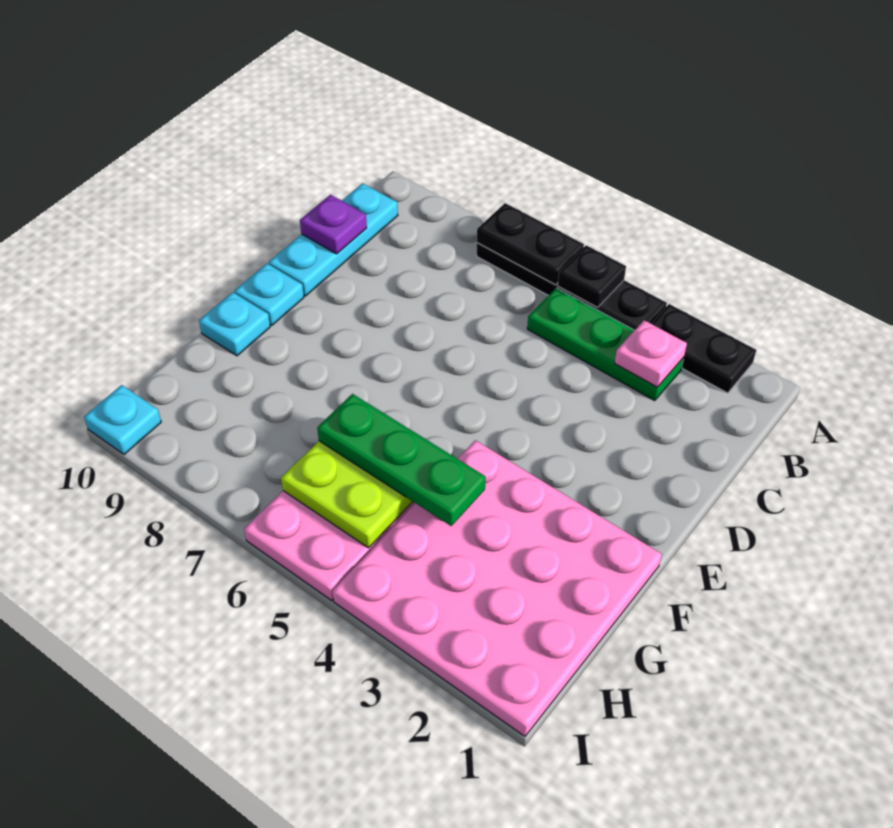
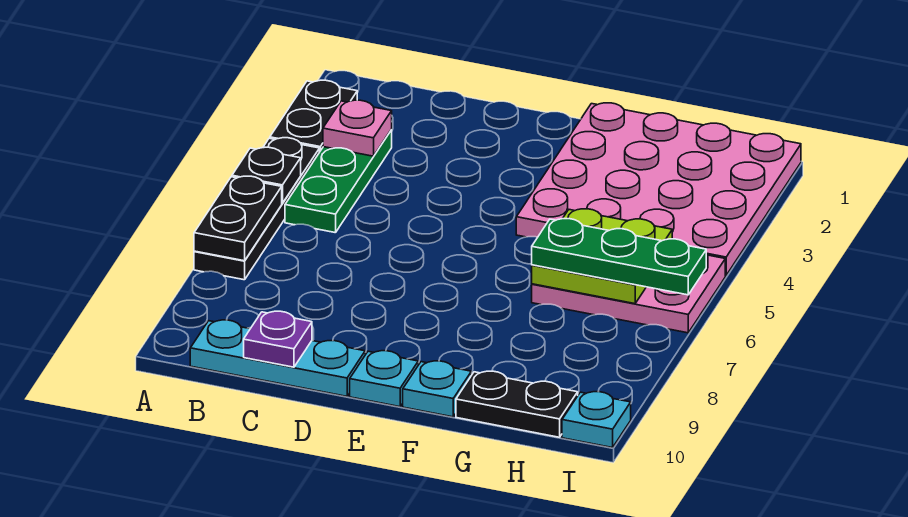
green 1x3 plate [317,394,486,526] -> green 1x3 plate turned to [532,219,706,295]
none -> black 1x2 plate [456,371,578,437]

